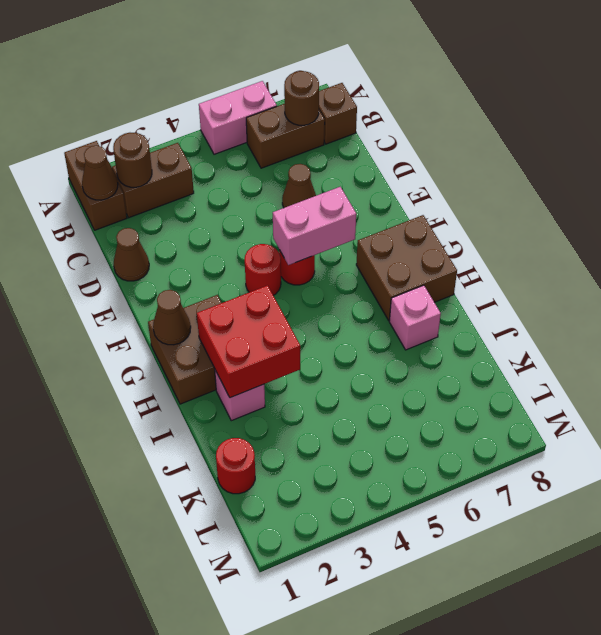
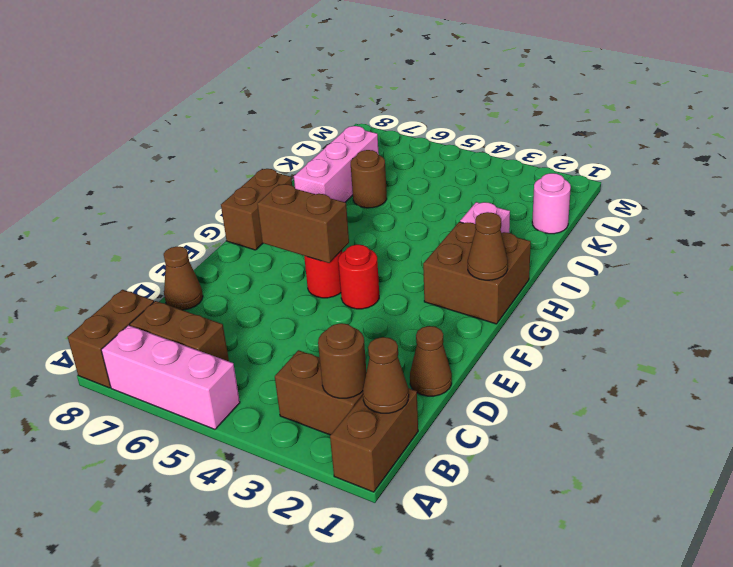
pink 1x2 brick [199,81,277,154] -> pink 1x3 brick [101,325,240,429]
brown 1x1 round brick [284,71,319,125] -> brown 1x1 round brick moved to [351,150,387,208]
brown 1x1 brick [319,83,357,144] -> brown 1x2 brick [68,290,154,388]
brown 1x1 cone [282,164,316,208] -> brown 1x1 cone moved to [164,246,203,310]
pink 1x2 brick [273,187,356,265] -> brown 1x2 brick [257,184,349,263]
brown 2x2 brick [356,215,457,320] -> brown 1x2 brick [221,169,292,250]
red 2x2 brick [197,285,300,398] -> none
pink 1x1 brick [389,285,441,350] -> pink 1x3 brick [294,126,379,202]
red 1x1 round brick [216,438,255,494] -> pink 1x1 round brick [532,173,571,234]

